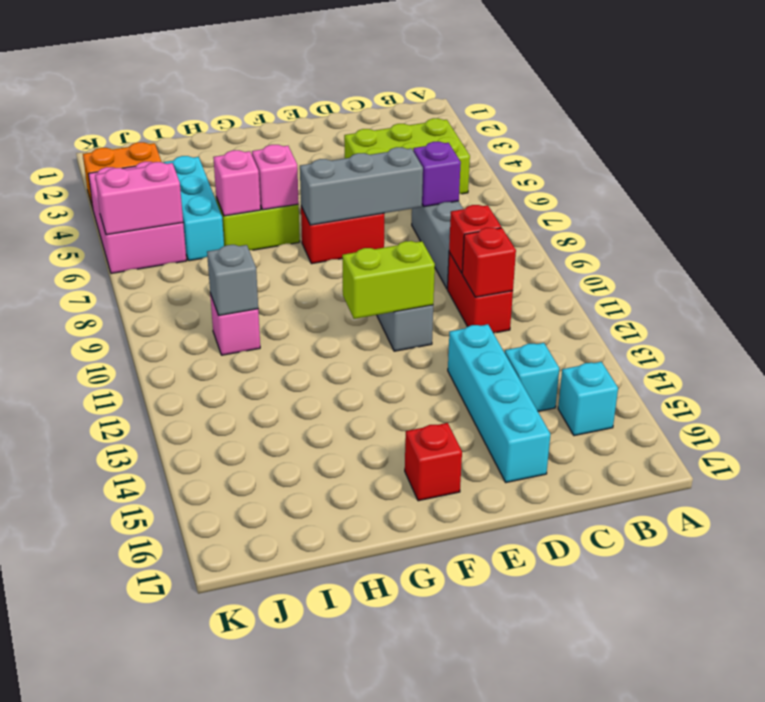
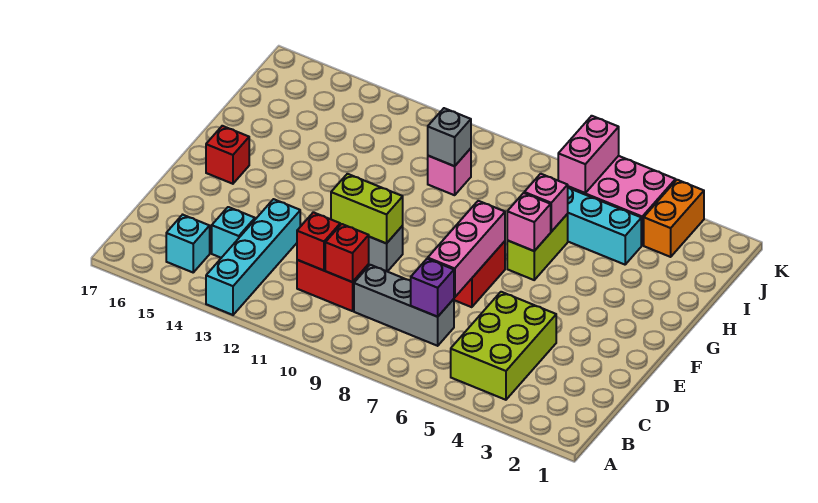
grey 1x3 brick [300,147,423,225] -> pink 1x3 brick [428,201,505,297]
cyan 1x4 brick [448,324,550,482] -> cyan 1x4 brick turned to [206,199,300,315]
lime 1x2 brick [342,241,435,319] -> lime 1x2 brick turned to [331,174,403,243]

